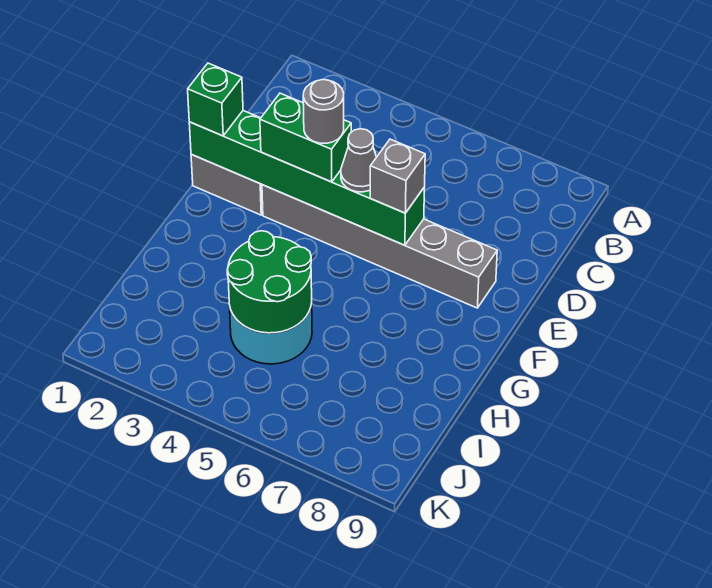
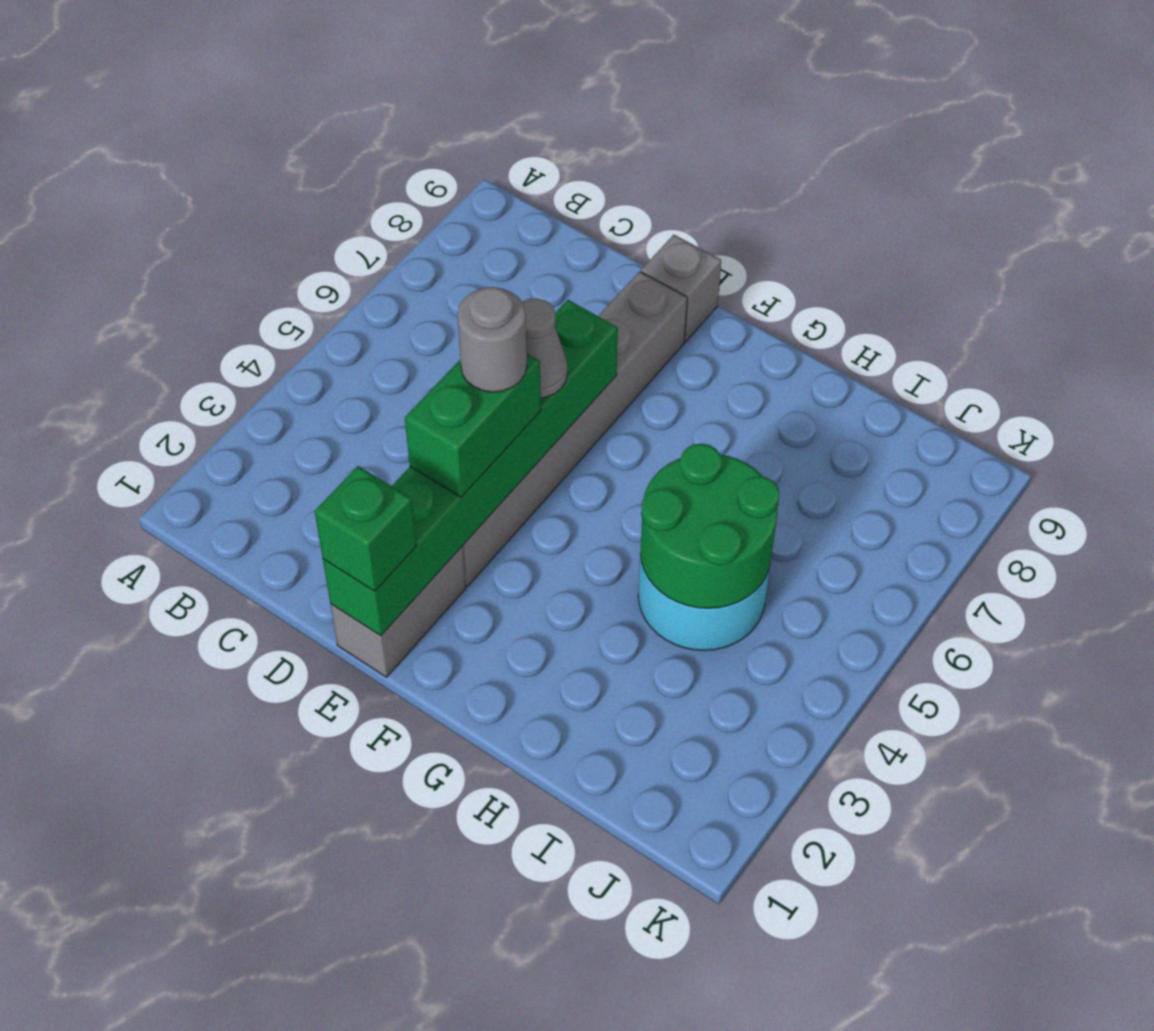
grey 1x1 brick [370,139,425,213] -> grey 1x1 brick moved to [641,235,721,342]

